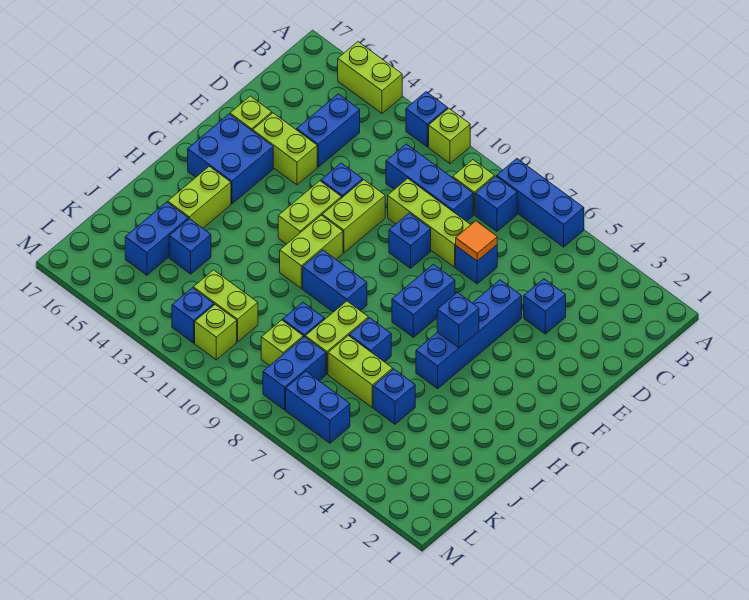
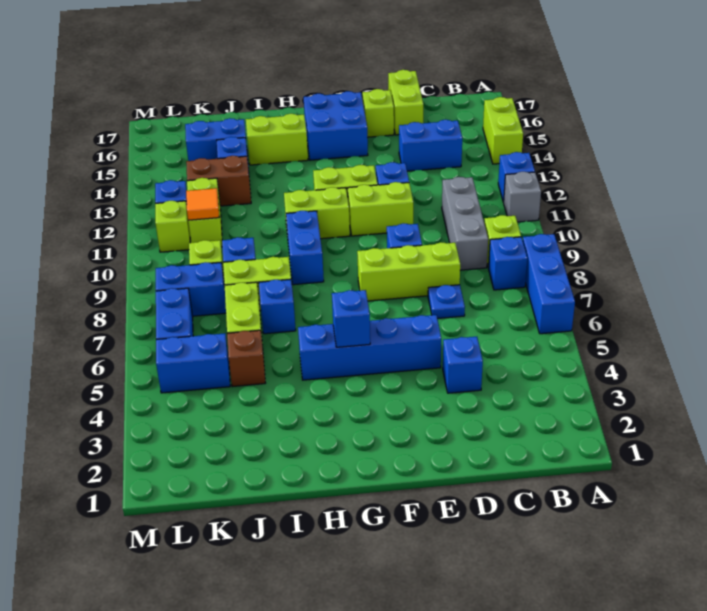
lime 1x1 brick [429,108,470,164] -> grey 1x1 brick [504,172,541,222]
blue 1x3 brick [386,144,473,222] -> grey 1x3 brick [442,177,488,270]
blue 1x1 brick [456,245,497,284] -> blue 1x1 plate [428,285,465,319]
orange 1x1 tile [456,221,497,261] -> orange 1x1 tile moved to [186,188,219,220]
lime 1x3 brick [388,179,470,267] -> lime 1x3 brick turned to [357,242,460,301]
lime 1x2 brick [253,113,317,185] -> lime 1x2 brick moved to [388,70,423,135]
blue 1x2 brick [392,264,455,337] -> blue 1x2 brick moved to [156,333,230,393]
blue 1x1 brick [373,369,415,424] -> brown 1x1 brick [227,330,265,387]
none -> brown 1x2 brick [186,156,251,206]

